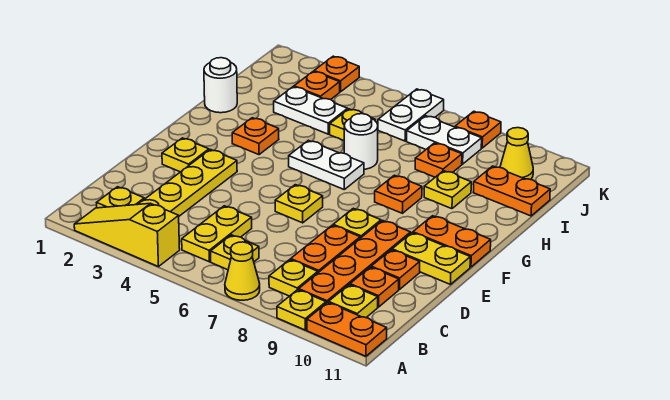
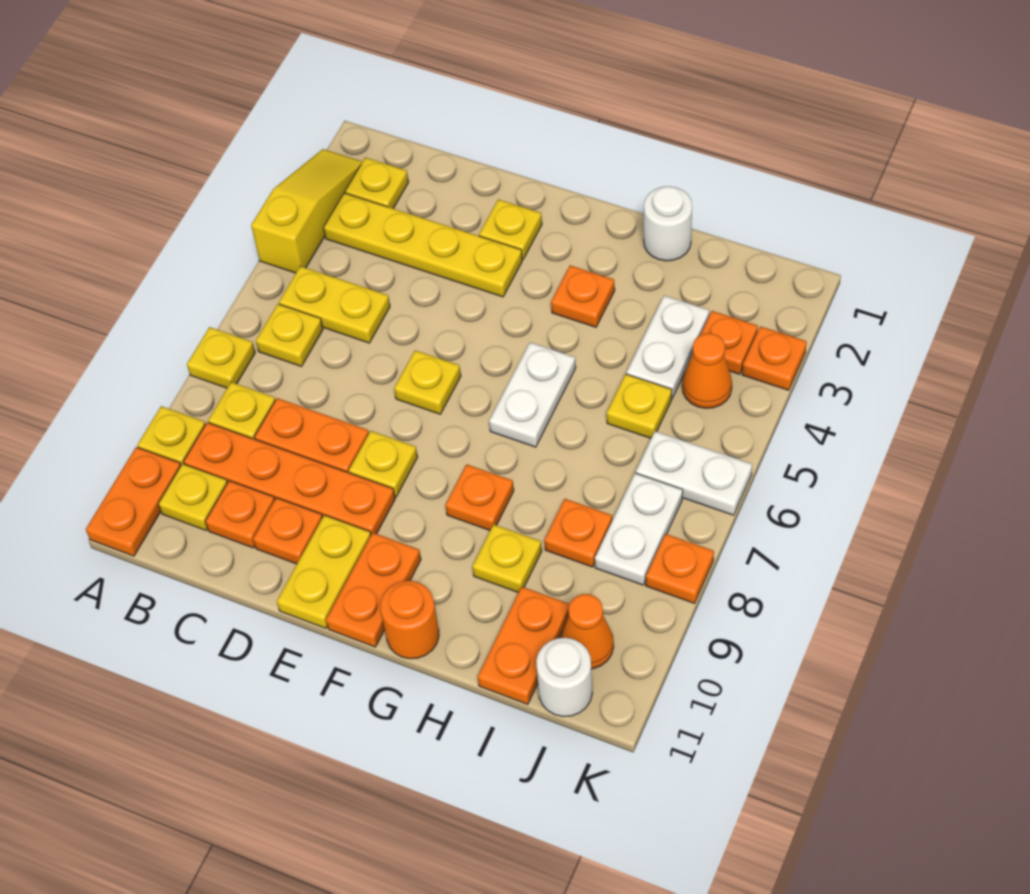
yellow 1x1 cone [225,242,260,300] -> yellow 1x1 plate [187,327,255,388]
none -> orange 1x1 round brick [380,581,439,659]
white 1x1 round brick [344,114,378,169] -> white 1x1 round brick moved to [536,638,592,717]
none -> orange 1x1 cone [682,333,732,408]
yellow 1x1 cone [500,128,533,180] -> orange 1x1 cone [561,594,614,669]

